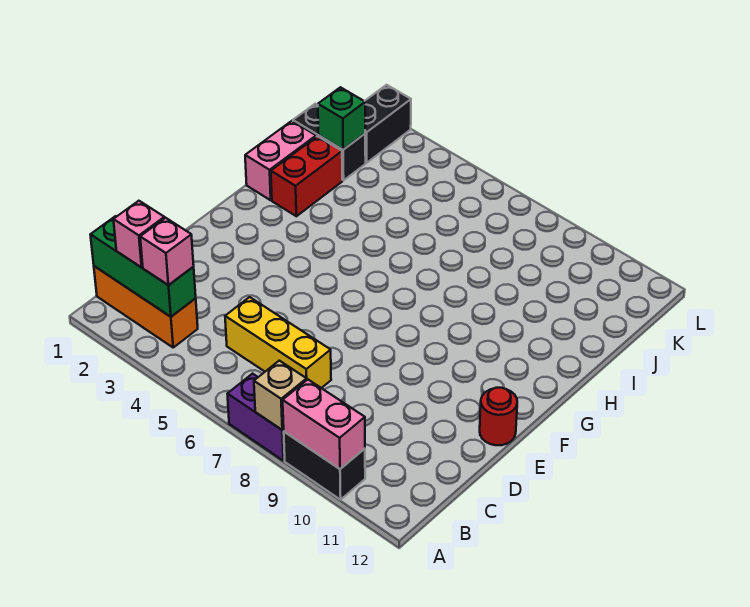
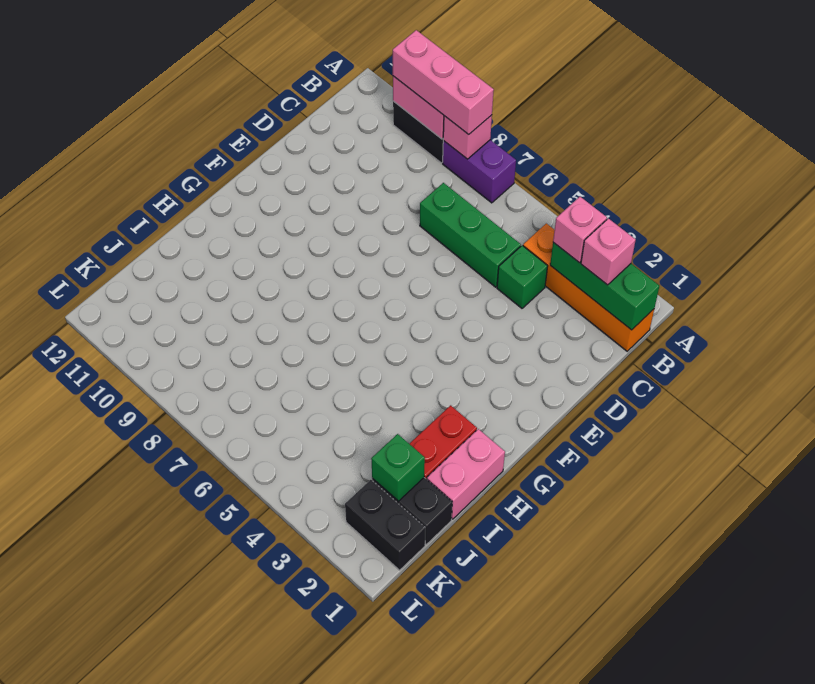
tan 1x1 brick [254,361,307,430] -> pink 1x1 brick [443,115,492,159]
none -> pink 1x3 brick [393,30,494,134]
orange 1x3 brick [94,266,198,347] -> orange 1x4 brick [523,224,654,351]
none -> green 1x1 brick [497,246,548,308]
yellow 1x3 brick [225,297,331,388] -> green 1x3 brick [420,183,521,287]
red 1x1 round brick [480,388,517,445] -> none
black 1x2 brick [365,85,411,163] -> black 1x2 brick turned to [345,480,425,570]

